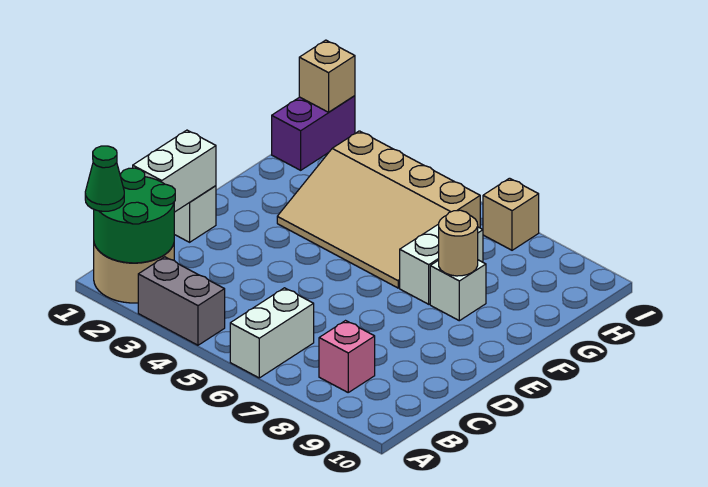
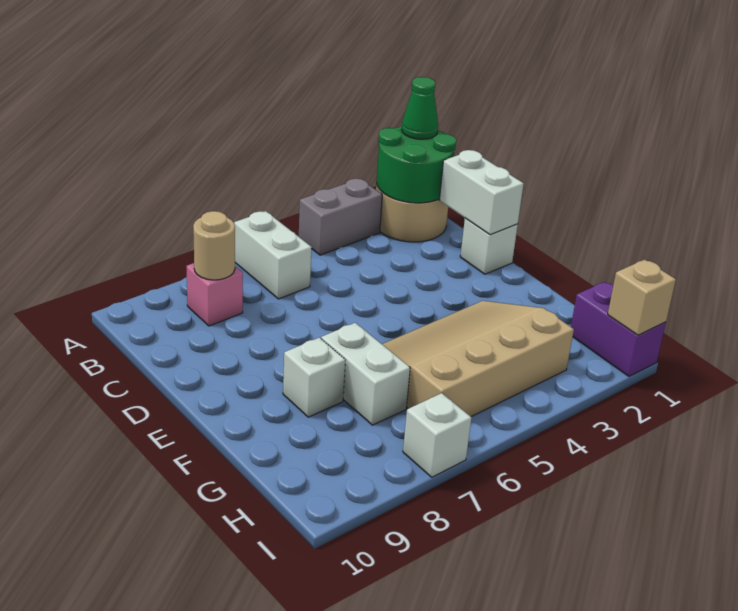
tan 1x1 round brick [439,210,478,276] -> tan 1x1 round brick moved to [193,211,235,280]
tan 1x1 brick [483,178,539,250] -> white 1x1 brick [403,393,471,477]

